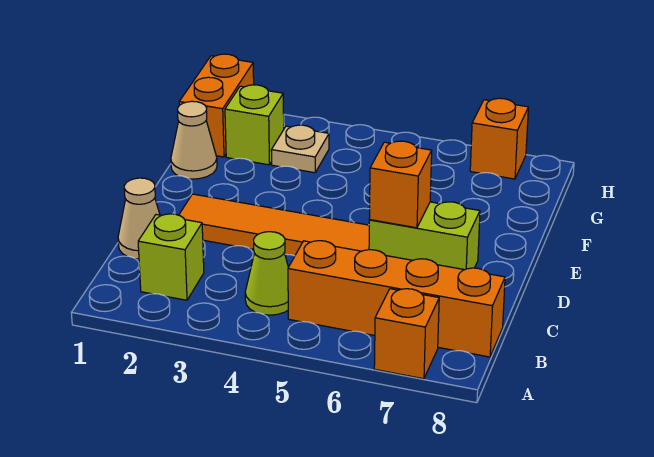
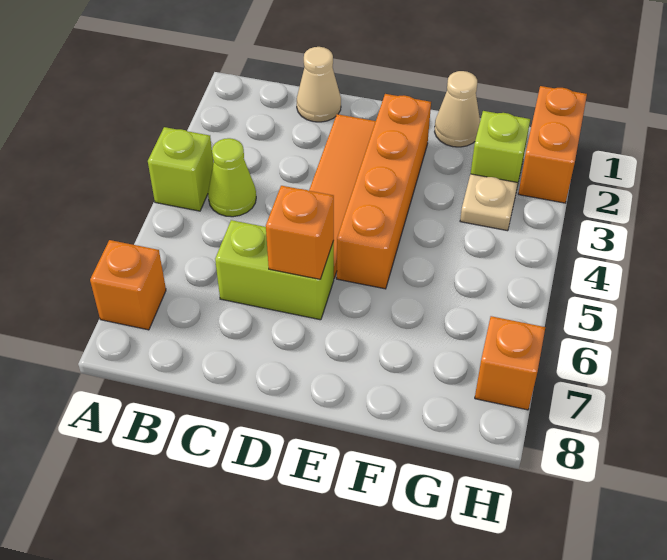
lime 1x1 brick [138,214,204,300] -> lime 1x1 brick moved to [148,127,213,211]
orange 1x4 brick [288,241,505,357] -> orange 1x4 brick moved to [337,94,431,289]
lime 1x2 brick [369,202,480,270] -> lime 1x2 brick turned to [215,220,334,320]
orange 1x2 brick [179,54,254,157] -> orange 1x2 brick turned to [518,86,587,203]

